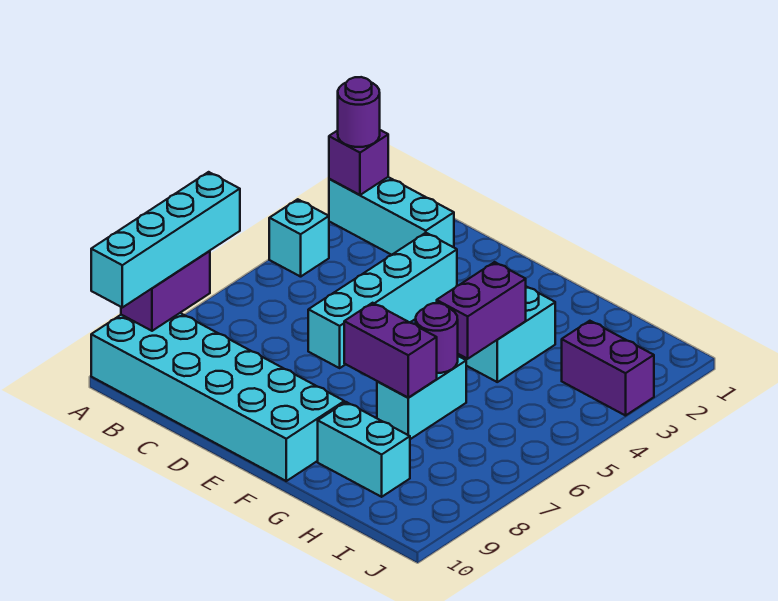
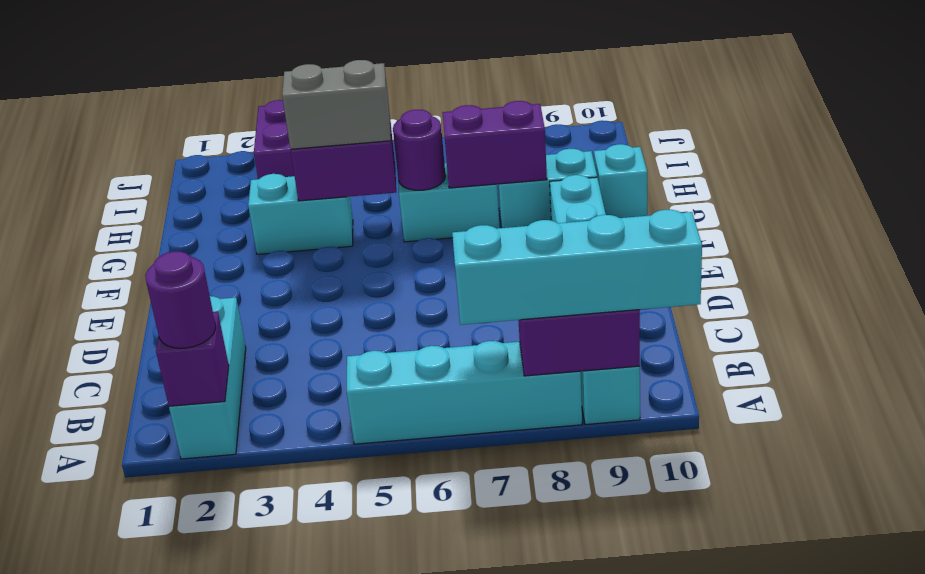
cyan 1x1 brick [269,199,329,277] -> cyan 1x1 brick moved to [594,144,647,218]
cyan 2x6 brick [91,313,344,481] -> cyan 1x6 brick [550,175,640,424]
cyan 1x4 brick [308,233,457,368] -> cyan 1x4 brick moved to [347,341,582,444]
purple 1x2 brick [344,303,437,398] -> purple 1x2 brick turned to [443,101,547,188]
none -> grey 1x2 brick [282,60,391,149]
cyan 1x2 brick [318,402,410,497] -> cyan 1x2 brick turned to [498,149,597,228]

